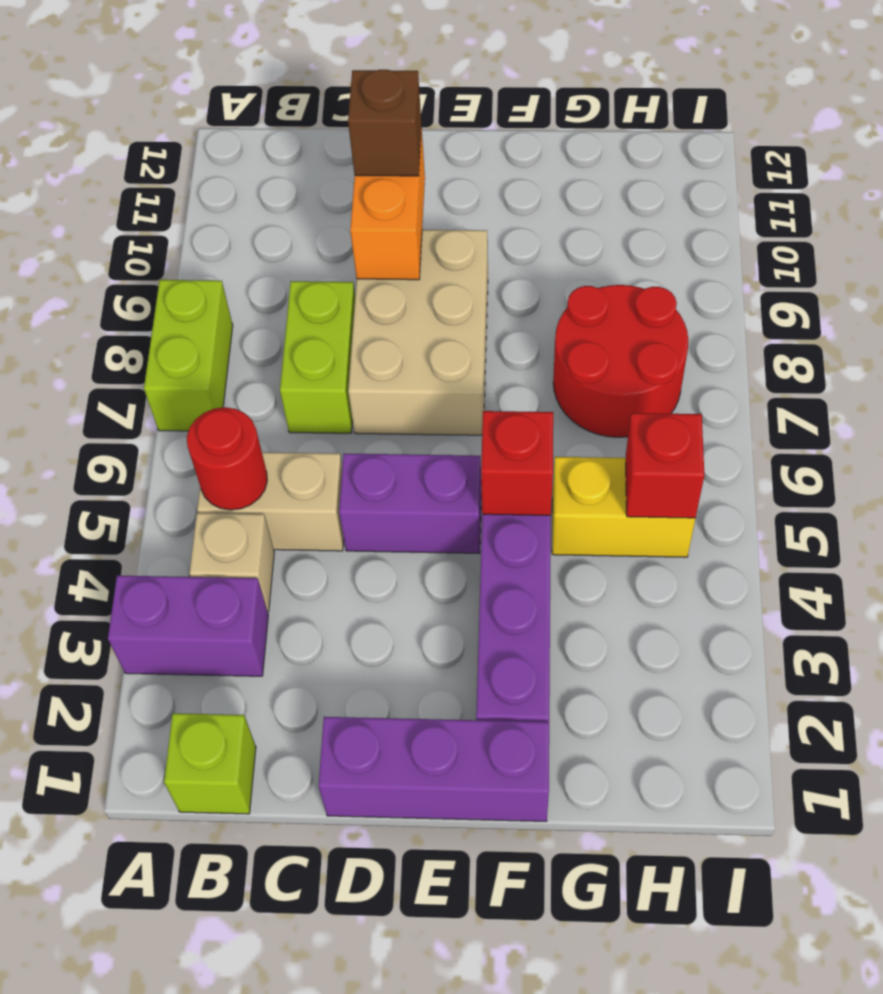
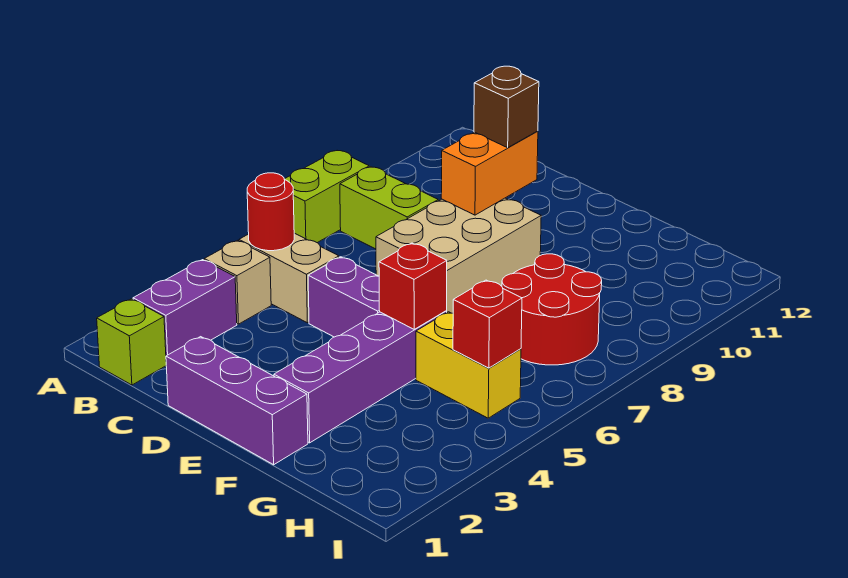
purple 1x2 brick [108,576,268,676] -> purple 1x2 brick turned to [133,260,237,356]
lime 1x2 brick [280,281,355,433] -> lime 1x2 brick turned to [340,167,438,249]

